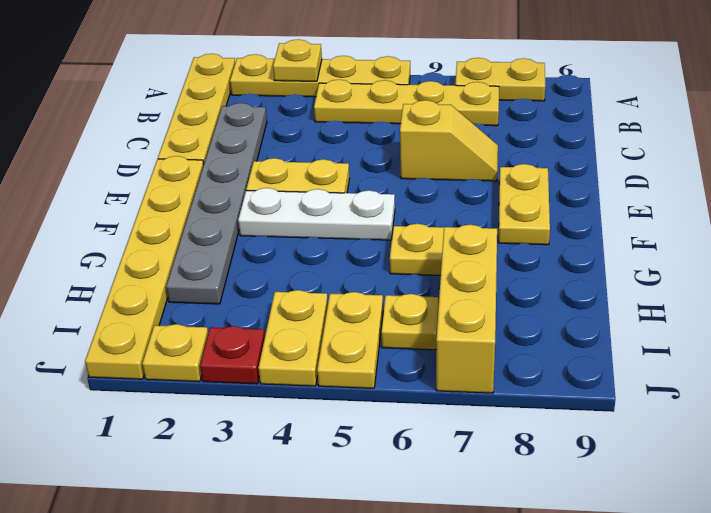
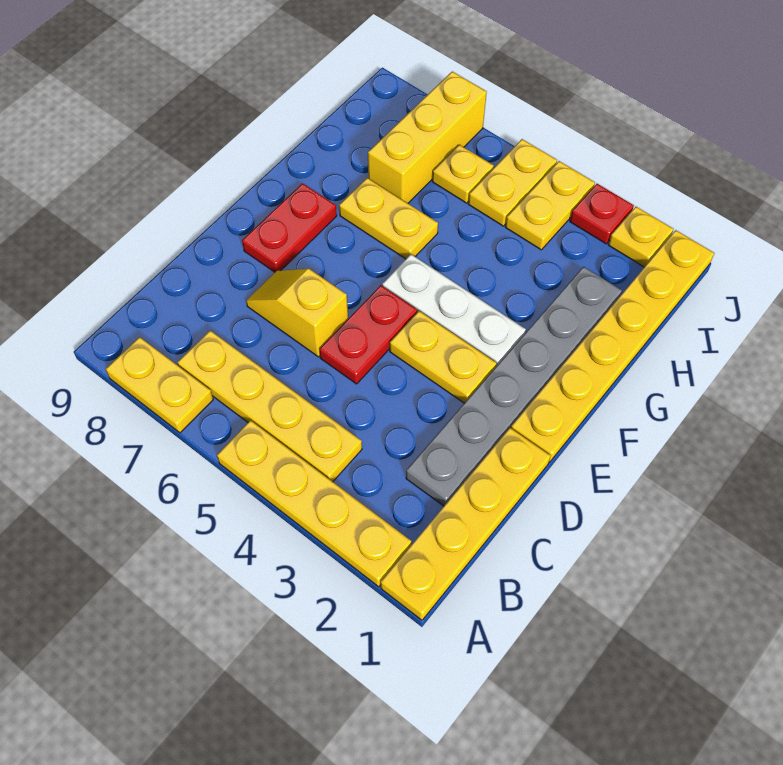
yellow 1x1 plate [273,39,322,81] -> none
none -> red 1x2 plate [319,285,417,384]
yellow 1x2 plate [499,164,550,245] -> red 1x2 plate [242,183,337,272]

